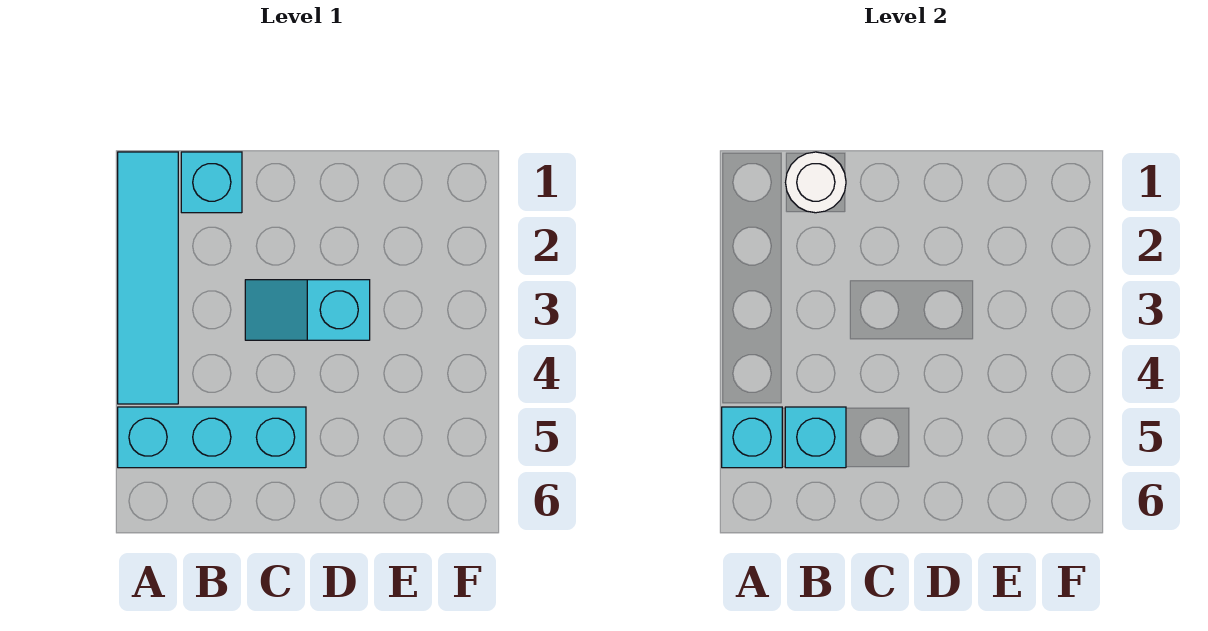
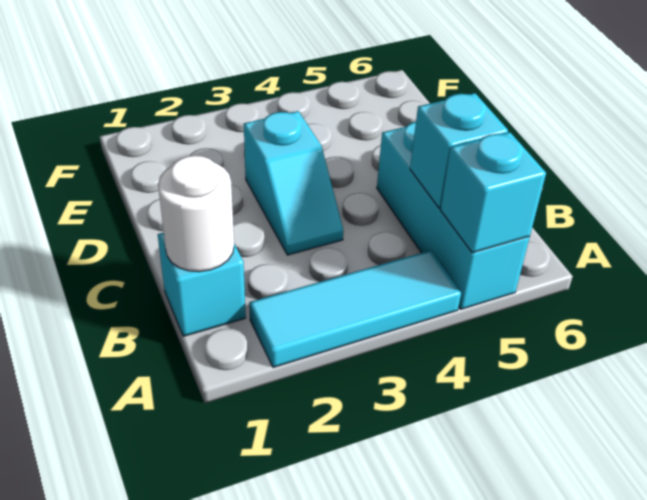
cyan 1x4 tile [118,152,178,404] -> cyan 1x3 tile [249,250,461,367]

